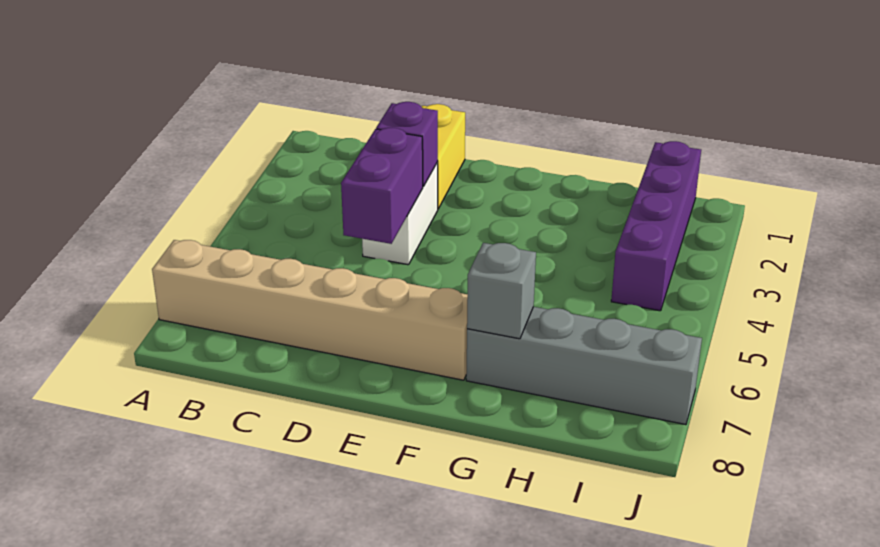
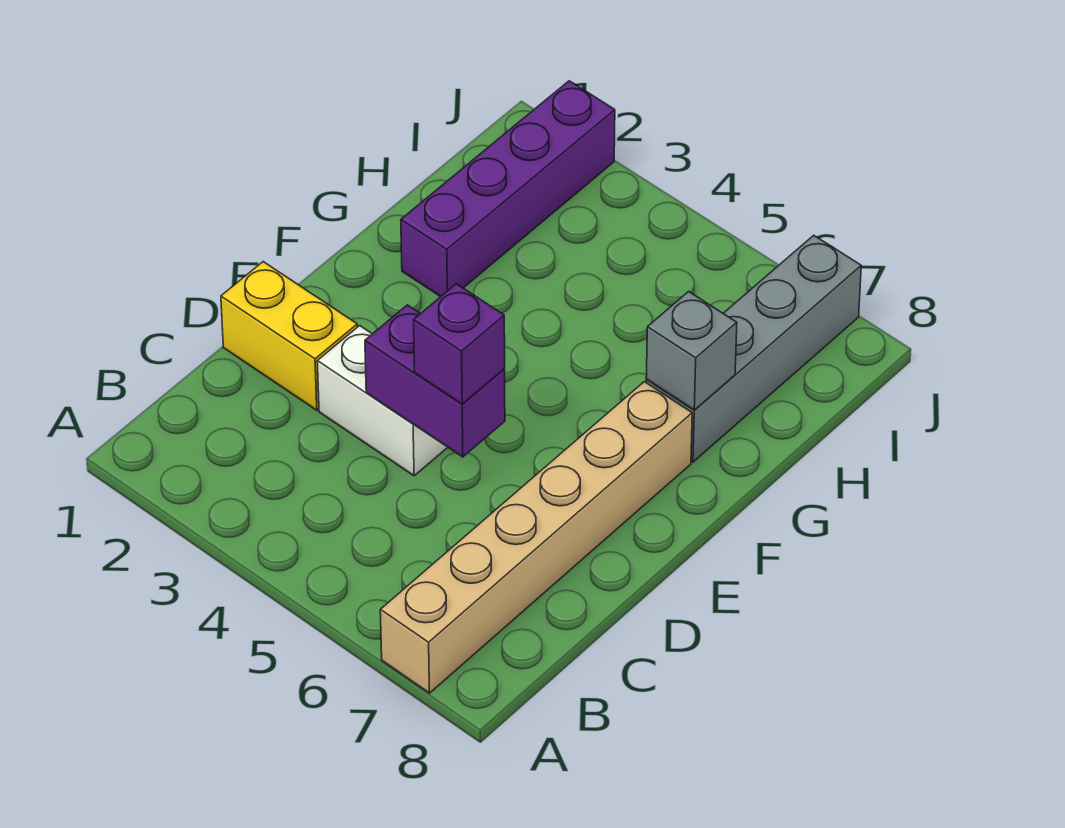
purple 1x1 brick [376,102,438,187] -> purple 1x1 brick moved to [414,284,505,404]
purple 1x4 brick [611,141,701,311] -> purple 1x4 brick turned to [401,81,615,297]

